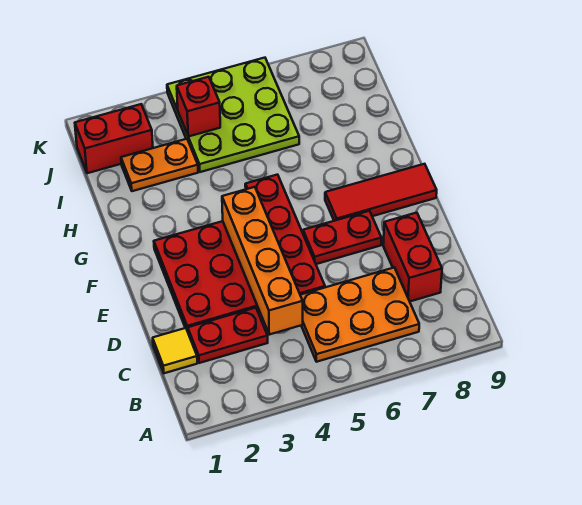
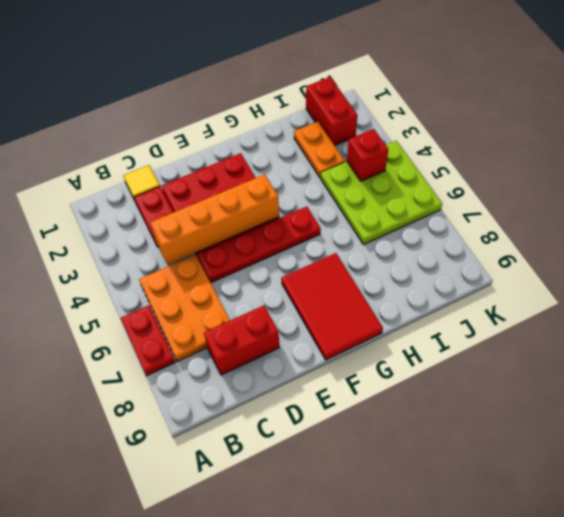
red 1x2 plate [303,211,381,264] -> red 1x2 plate moved to [121,305,175,376]
red 1x3 tile [325,164,437,221] -> red 2x3 tile [281,253,383,360]

